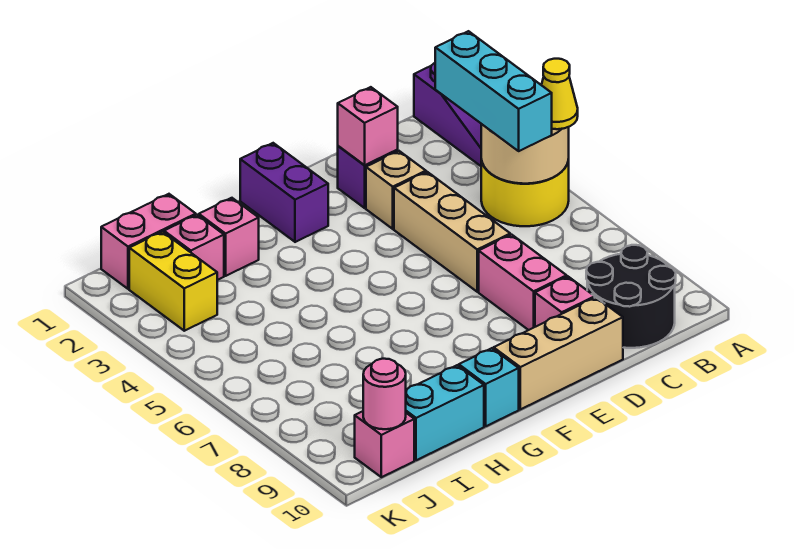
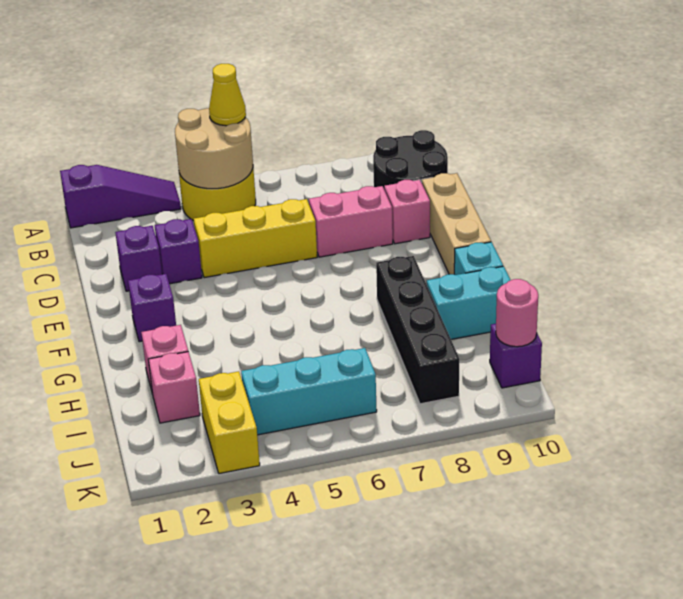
cyan 1x3 brick [435,31,552,151] -> cyan 1x3 brick moved to [241,348,377,435]
pink 1x1 brick [338,87,398,165] -> none
tan 1x1 brick [366,151,426,229] -> purple 1x1 brick [155,219,202,284]
tan 1x3 brick [394,172,510,292] -> yellow 1x3 brick [194,199,317,278]
purple 1x2 brick [240,143,328,242] -> purple 1x1 brick [128,274,176,342]
none -> black 1x4 brick [376,256,459,404]
cyan 1x2 brick [406,365,484,460] -> cyan 1x2 brick turned to [427,266,510,339]
pink 1x2 brick [101,194,196,289] -> none
yellow 1x2 brick [129,232,217,331] -> yellow 1x2 brick turned to [199,371,260,474]
pink 1x1 brick [355,411,414,477] -> purple 1x1 brick [490,324,542,388]

